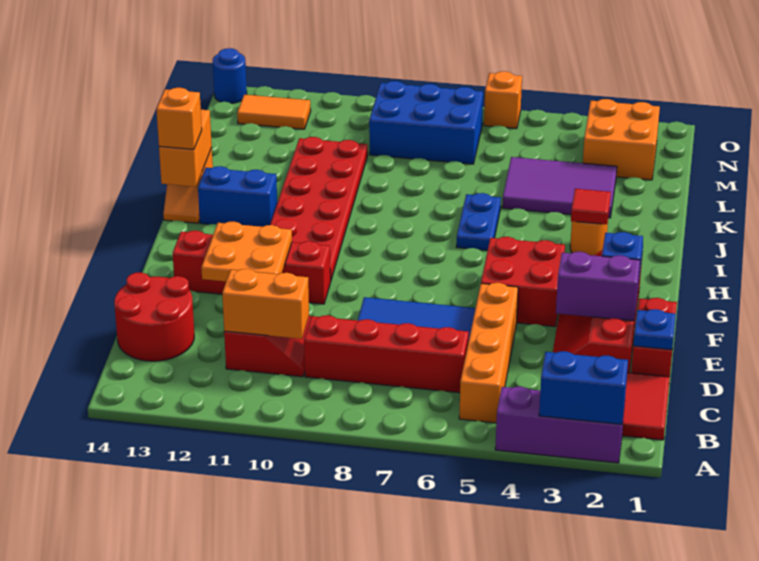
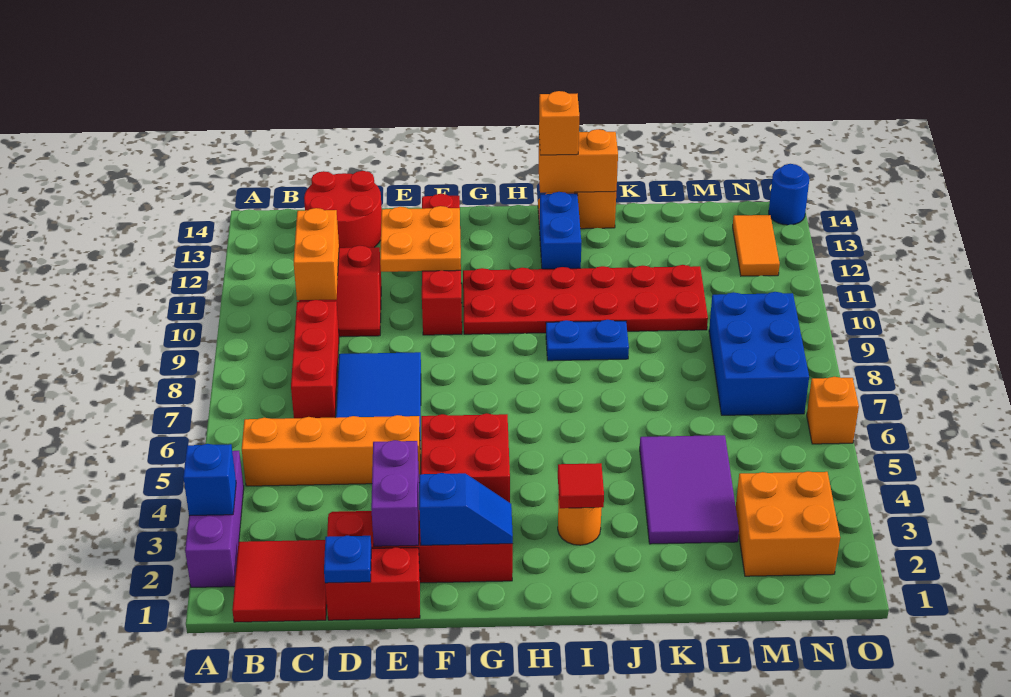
blue 1x2 brick [539,351,628,424] -> blue 1x1 brick [183,444,236,516]
red 1x4 brick [304,315,469,393] -> red 1x3 brick [291,300,339,418]
blue 1x2 plate [456,193,501,250] -> blue 1x2 plate moved to [546,320,629,361]

